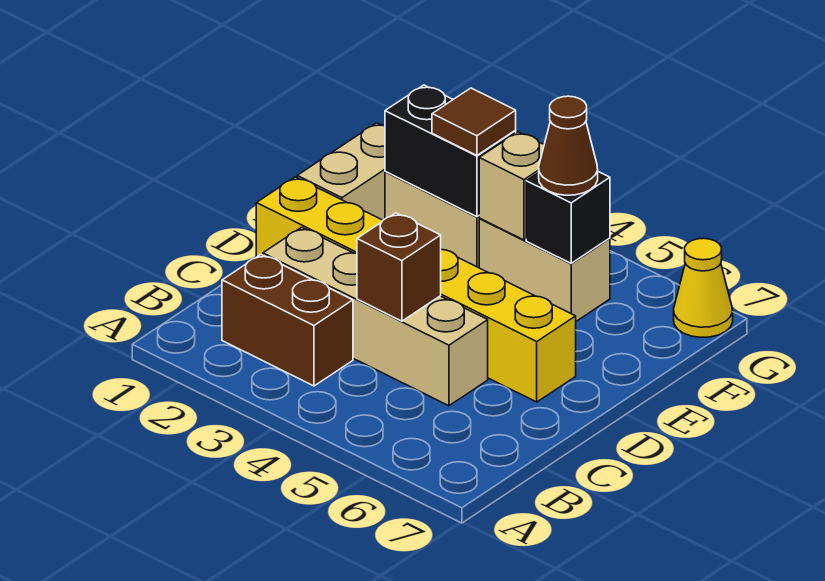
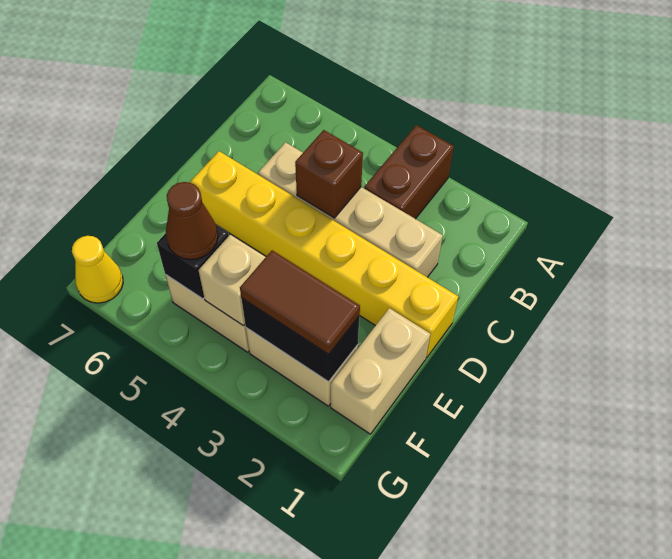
brown 1x2 brick [222,255,353,386] -> brown 1x2 brick turned to [364,125,454,219]
brown 1x1 tile [432,88,516,155] -> brown 1x2 tile [240,250,360,354]

